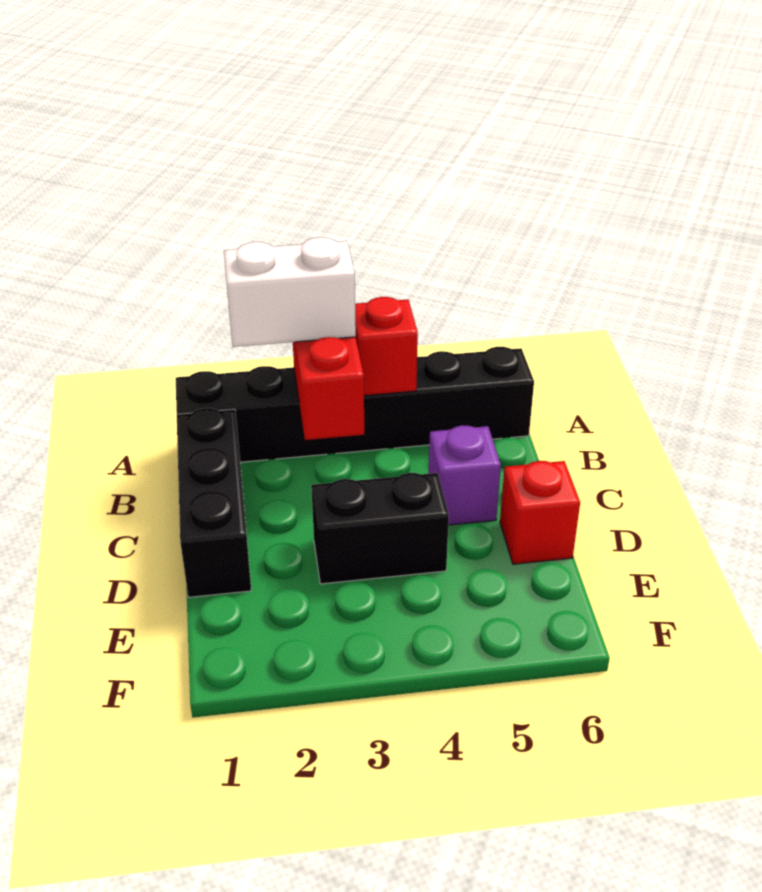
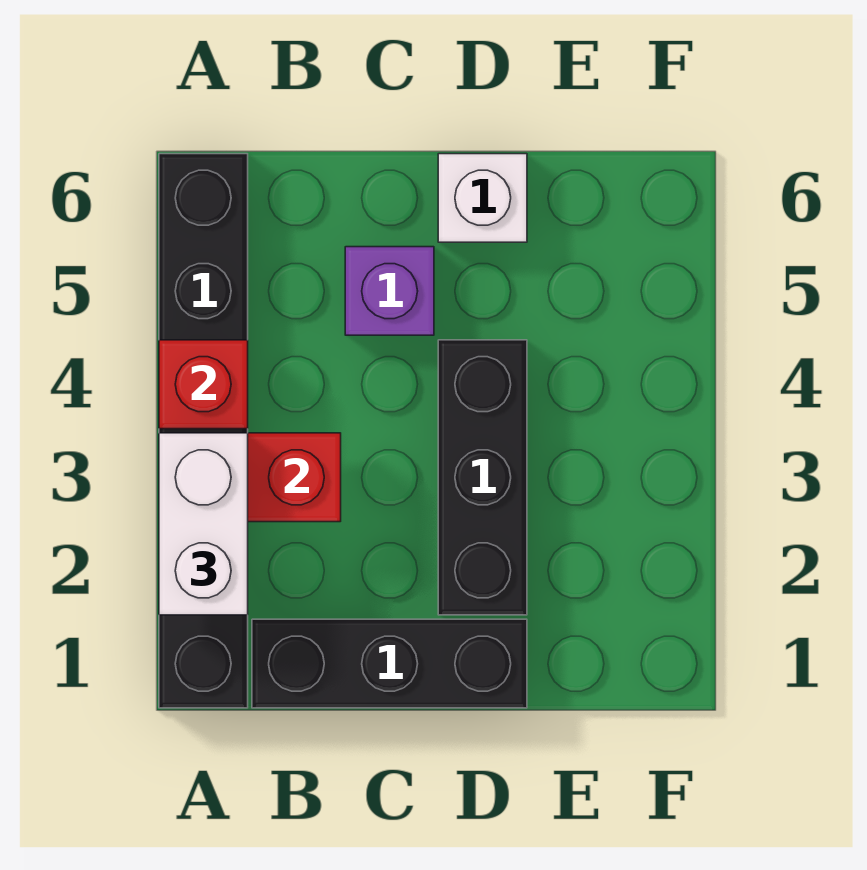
black 1x2 brick [311,473,449,584] -> black 1x3 brick [438,340,527,615]
red 1x1 brick [500,461,580,564] -> white 1x1 brick [438,154,527,242]

